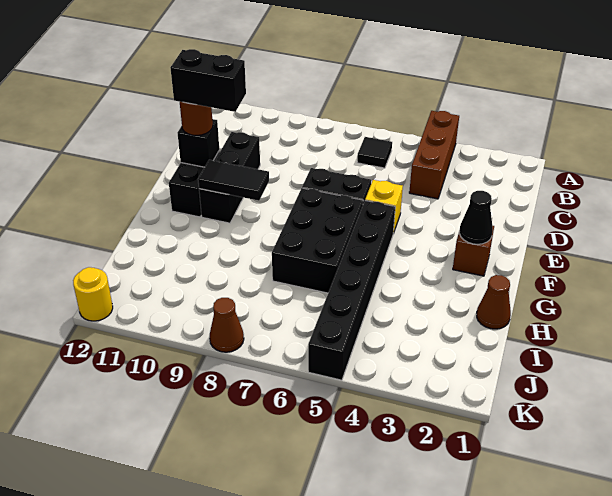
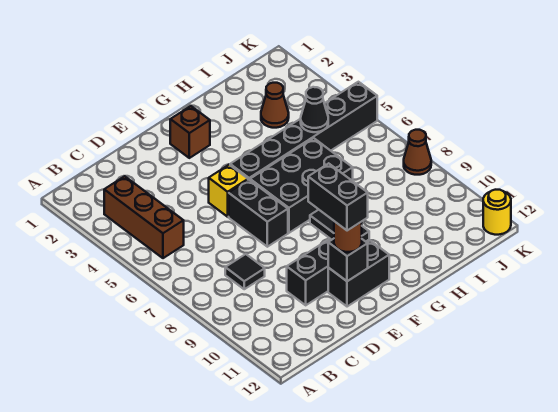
brown 1x3 brick [409,111,459,199] -> brown 1x3 brick turned to [104,176,184,258]
black 1x1 tile [357,137,392,168] -> black 1x1 tile moved to [225,254,265,289]
black 1x1 cone [459,191,493,244] -> black 1x1 cone moved to [301,87,328,132]
brown 1x1 cone [477,275,511,329] -> brown 1x1 cone moved to [261,83,289,128]

